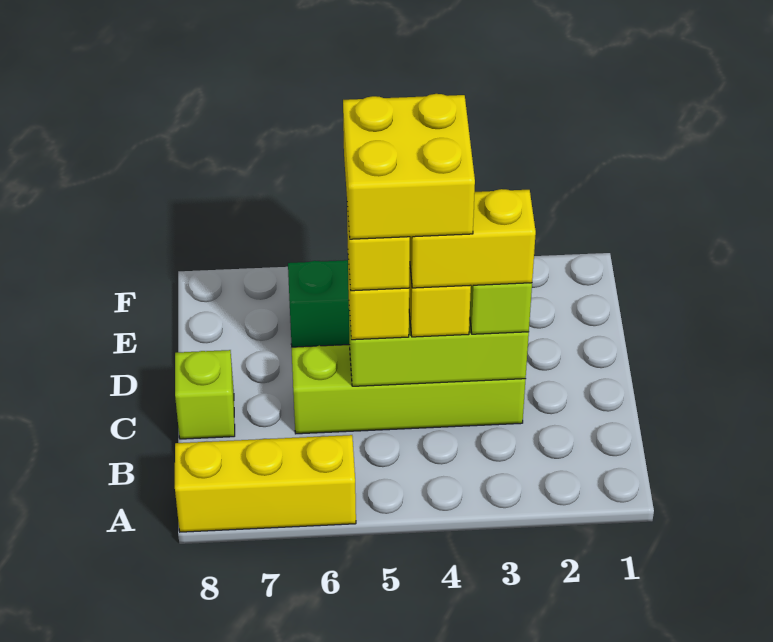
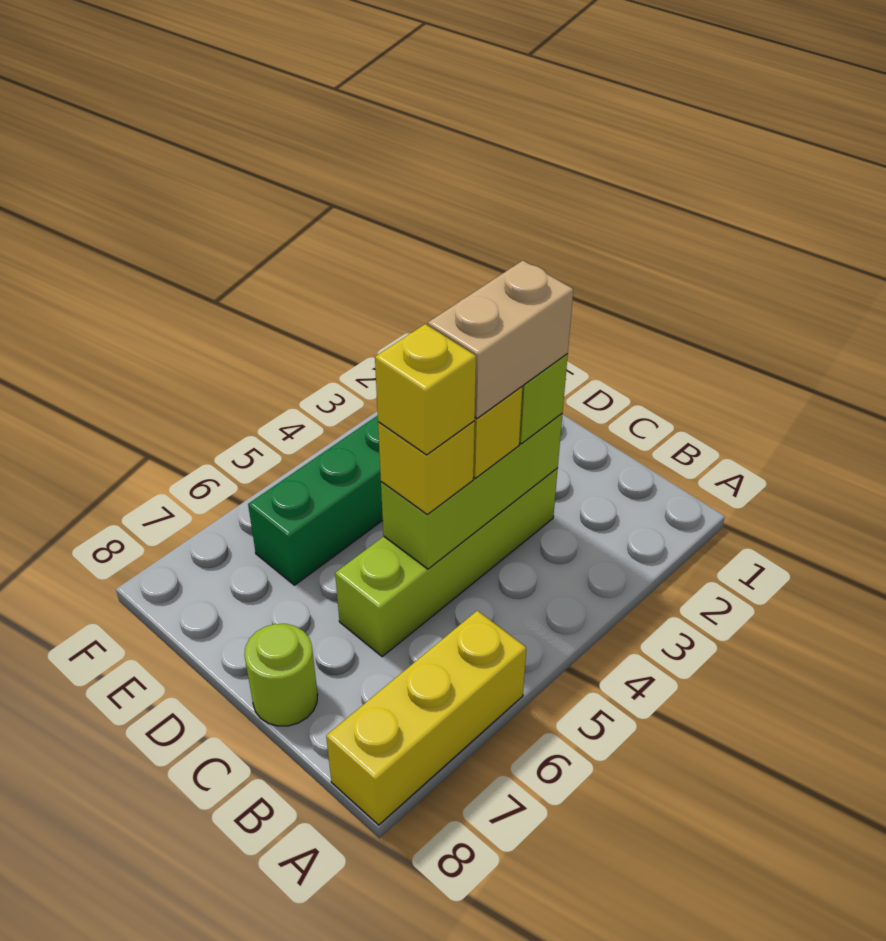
yellow 1x2 brick [410,189,536,288] -> tan 1x2 brick [428,261,573,419]
yellow 2x2 brick [343,94,475,239] -> none
lime 1x1 brick [175,350,235,439] -> lime 1x1 round brick [244,624,318,726]

